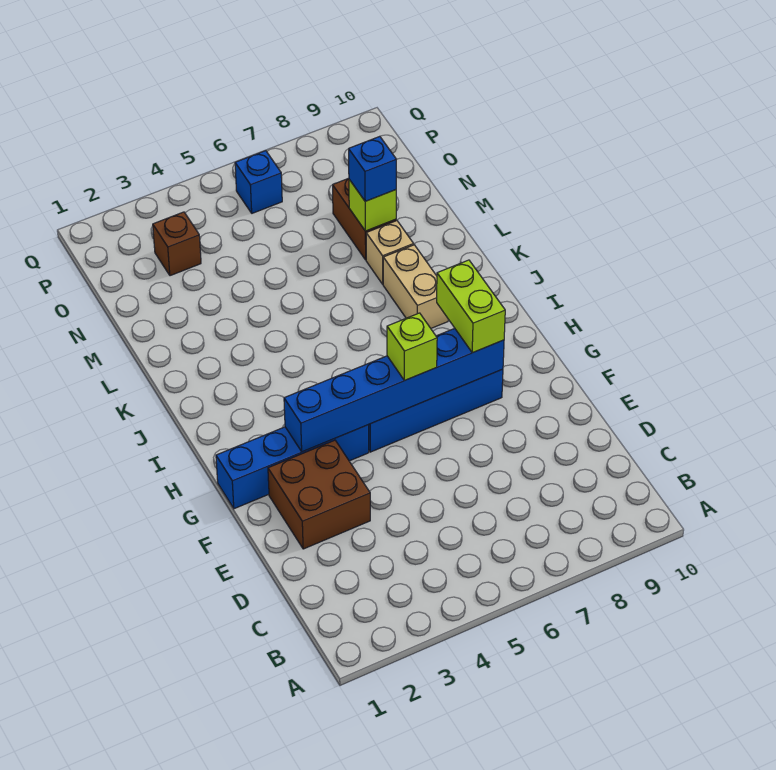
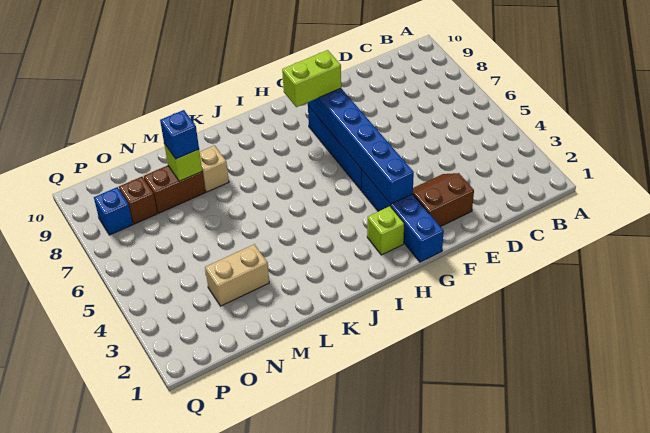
brown 2x2 brick [268,440,370,549] -> brown 2x2 slope [413,173,474,227]
lime 1x1 brick [387,313,437,381] -> lime 1x1 brick moved to [367,206,404,255]
tan 1x2 brick [383,245,448,328] -> tan 1x2 brick moved to [205,244,269,306]
brown 1x1 brick [153,212,201,276] -> brown 1x1 brick moved to [119,177,157,224]
blue 1x1 brick [235,151,282,213] -> blue 1x1 brick moved to [94,187,133,235]

